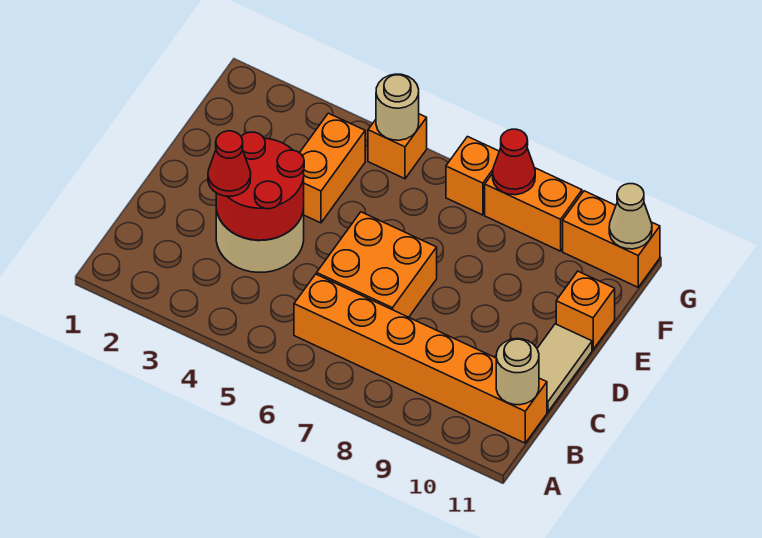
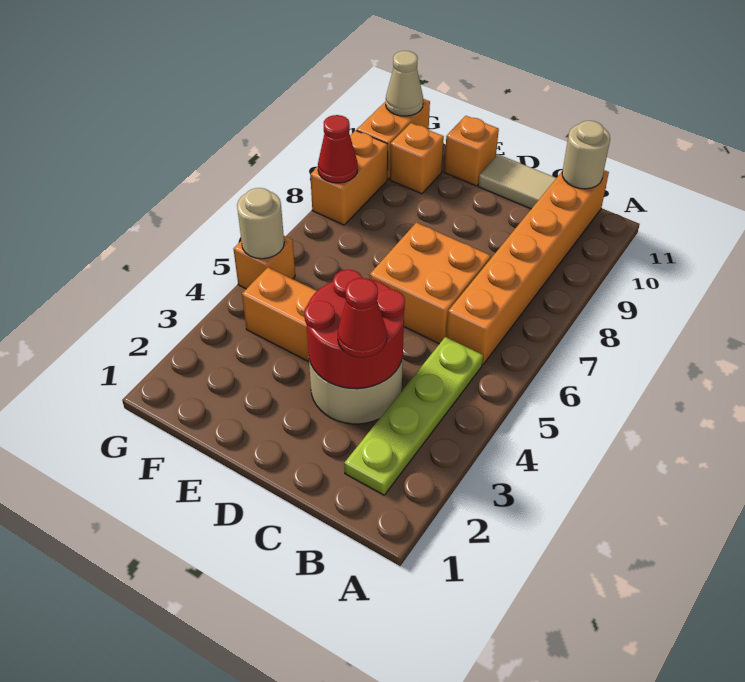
none -> lime 1x4 plate [344,337,483,495]
orange 1x1 brick [446,137,499,215] -> orange 1x1 brick moved to [390,123,444,194]

